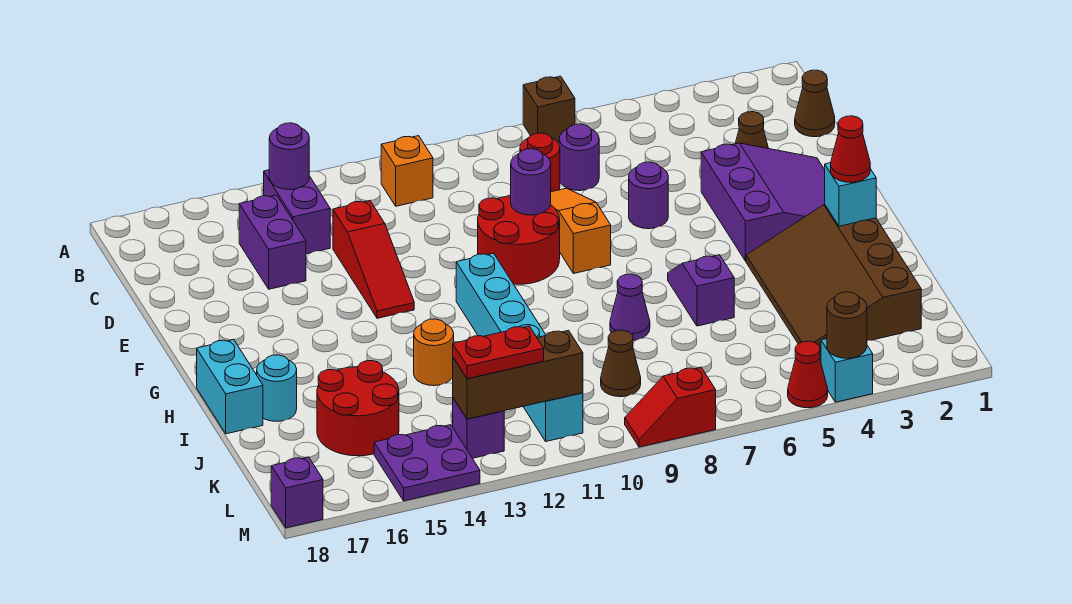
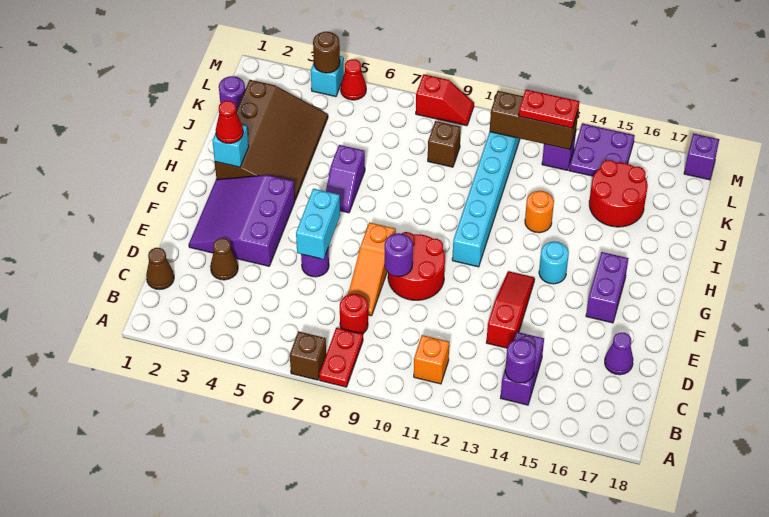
none -> red 1x2 plate [319,328,363,387]
purple 1x1 round brick [559,124,599,191] -> purple 1x1 round brick moved to [219,76,245,110]
purple 1x2 brick [239,195,306,289] -> purple 1x2 brick moved to [586,252,629,323]
cyan 1x2 brick [197,340,263,434] -> cyan 1x2 brick moved to [296,189,340,259]
purple 1x1 cone [610,274,650,340] -> purple 1x1 cone moved to [605,333,633,375]
cyan 1x1 round brick [257,355,297,421] -> cyan 1x1 round brick moved to [539,241,569,284]
brown 1x1 cone [601,330,641,397] -> brown 1x1 brick [428,121,461,167]

